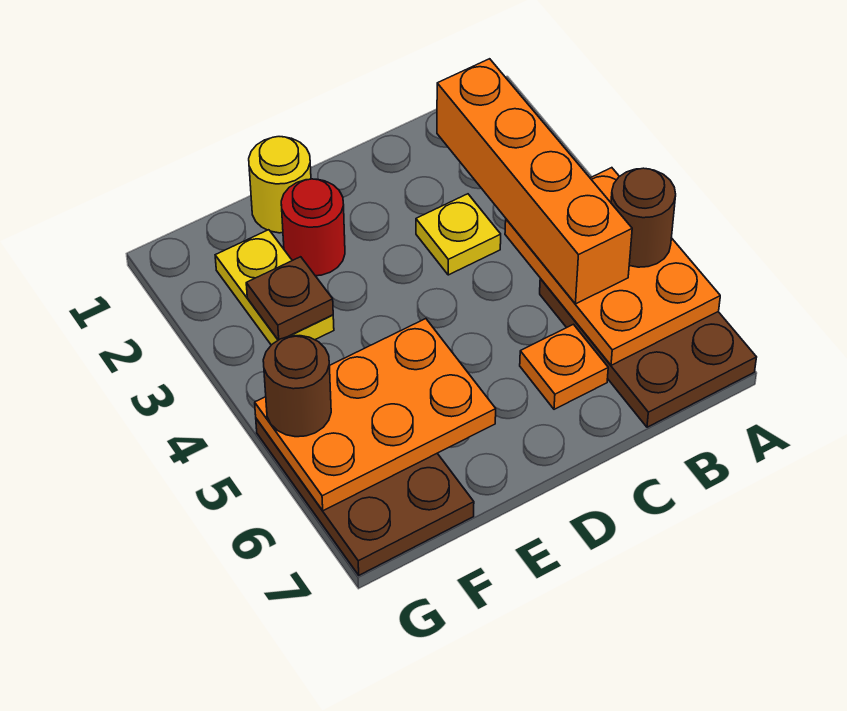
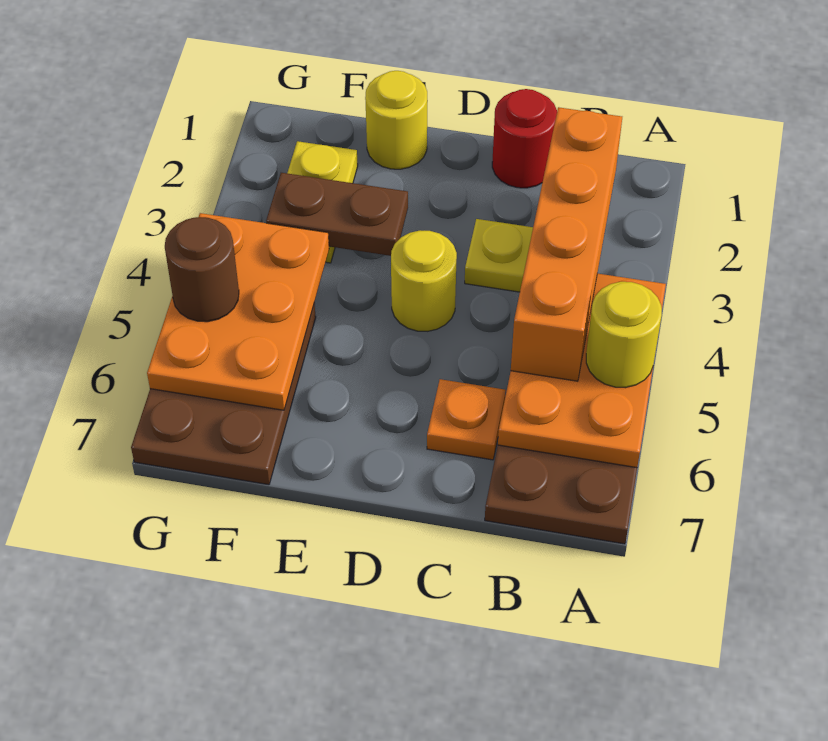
brown 1x1 round brick [611,168,676,267] -> yellow 1x1 round brick [586,282,662,388]
none -> yellow 1x1 round brick [391,230,457,331]
red 1x1 round brick [281,179,345,276] -> red 1x1 round brick moved to [492,89,557,188]
orange 2x3 plate [255,319,496,511] -> orange 2x3 plate turned to [147,213,329,410]
brown 1x1 plate [246,257,333,340] -> brown 1x2 plate [266,173,408,256]

